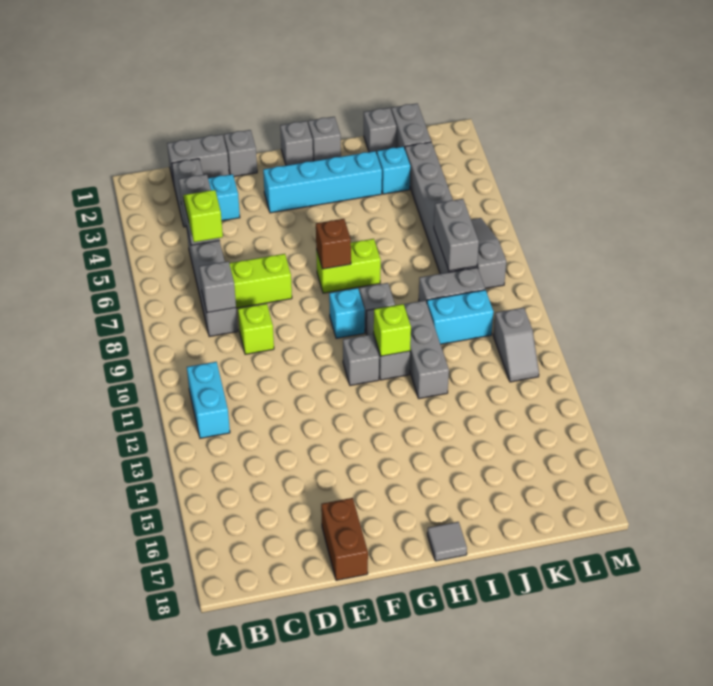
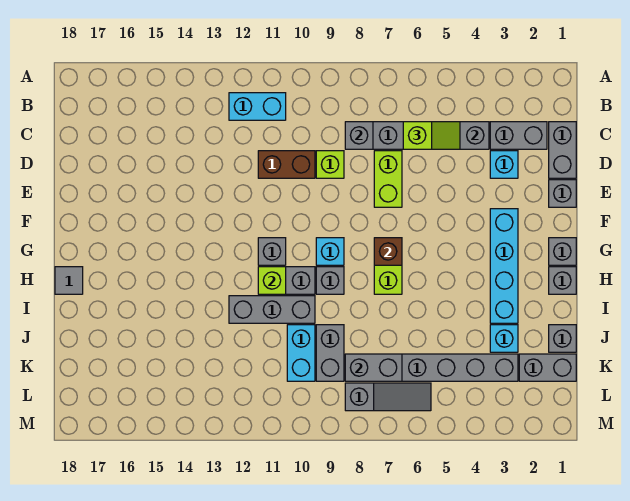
brown 1x2 brick [321,498,368,580] -> brown 1x2 brick moved to [258,151,315,178]
grey 1x2 slope [493,307,539,382] -> none

